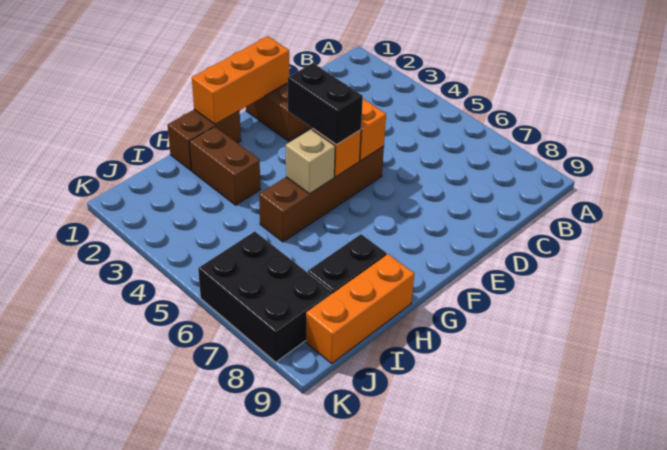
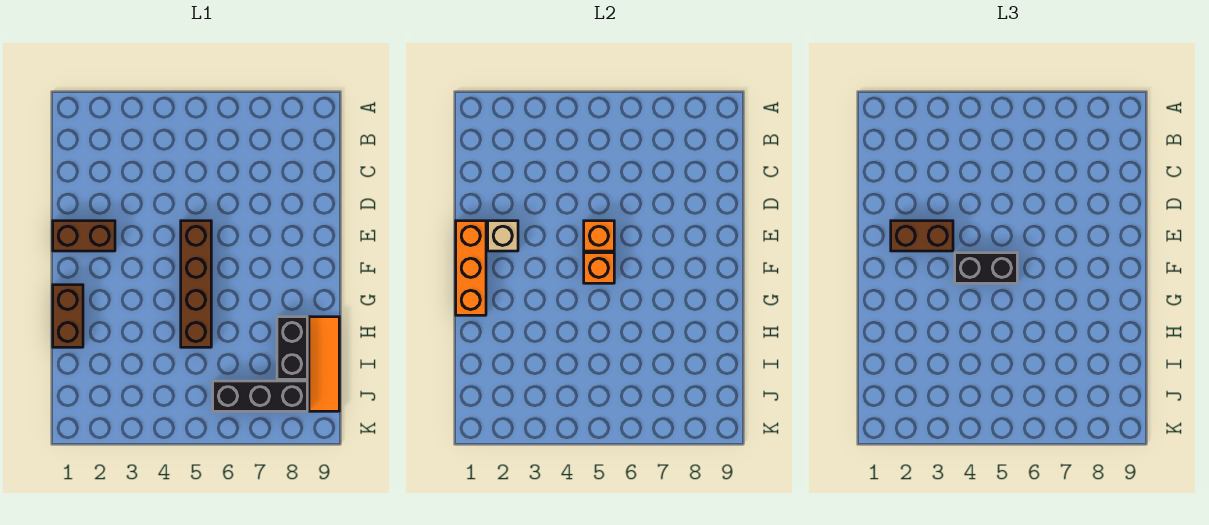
tan 1x1 brick [286,129,335,194] -> tan 1x1 brick moved to [488,221,518,251]
brown 1x2 brick [189,127,260,205] -> brown 1x2 brick moved to [891,221,953,251]
orange 1x3 brick [306,254,414,363] -> orange 1x3 tile [309,317,339,411]
black 2x3 brick [198,231,332,362] -> black 1x3 brick [213,381,307,411]

